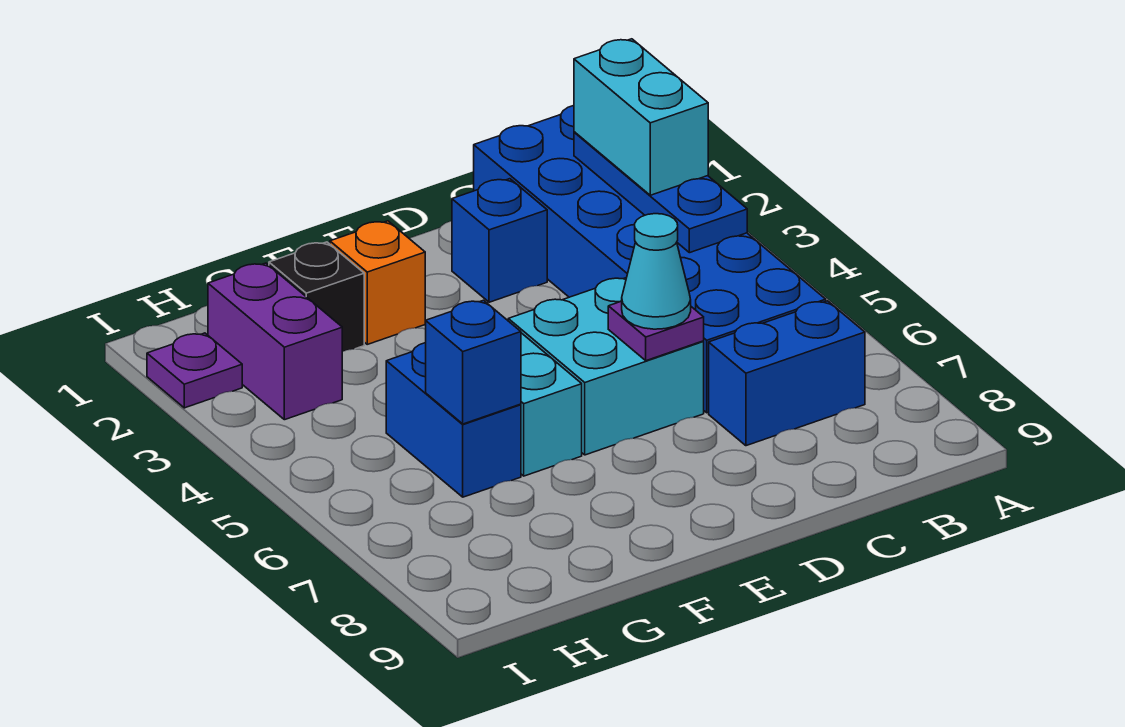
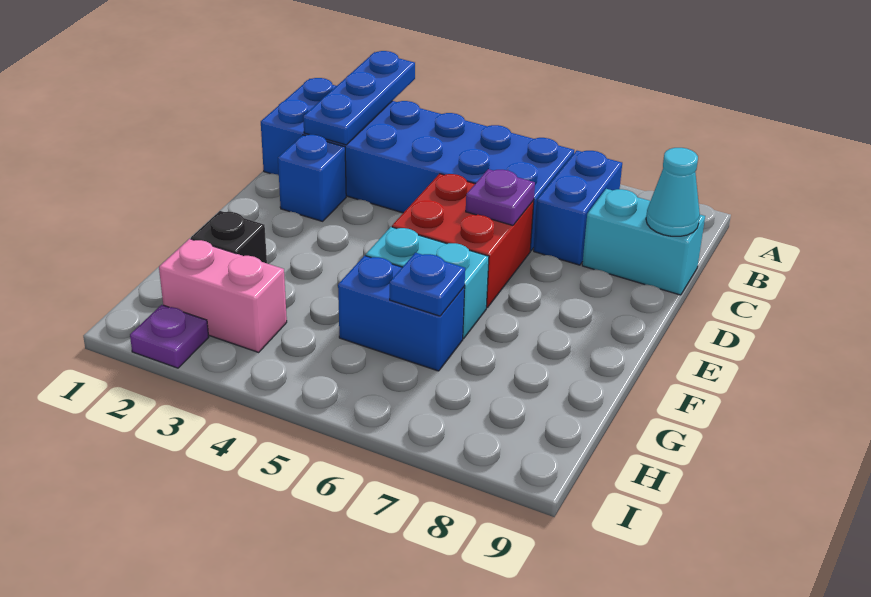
blue 1x3 plate [574,132,747,253] -> blue 1x3 plate turned to [303,51,415,145]
cyan 1x2 brick [574,39,708,195] -> cyan 1x2 brick moved to [582,189,705,295]
cyan 2x2 brick [508,278,704,455] -> red 2x2 brick [392,174,534,308]
cyan 1x1 cone [622,214,691,329] -> cyan 1x1 cone moved to [646,148,700,236]
orange 1x1 brick [330,221,425,344] -> none
blue 1x1 brick [426,300,521,424] -> blue 1x1 plate [390,253,465,316]
purple 1x2 brick [208,263,342,420] -> pink 1x2 brick [159,239,287,352]

